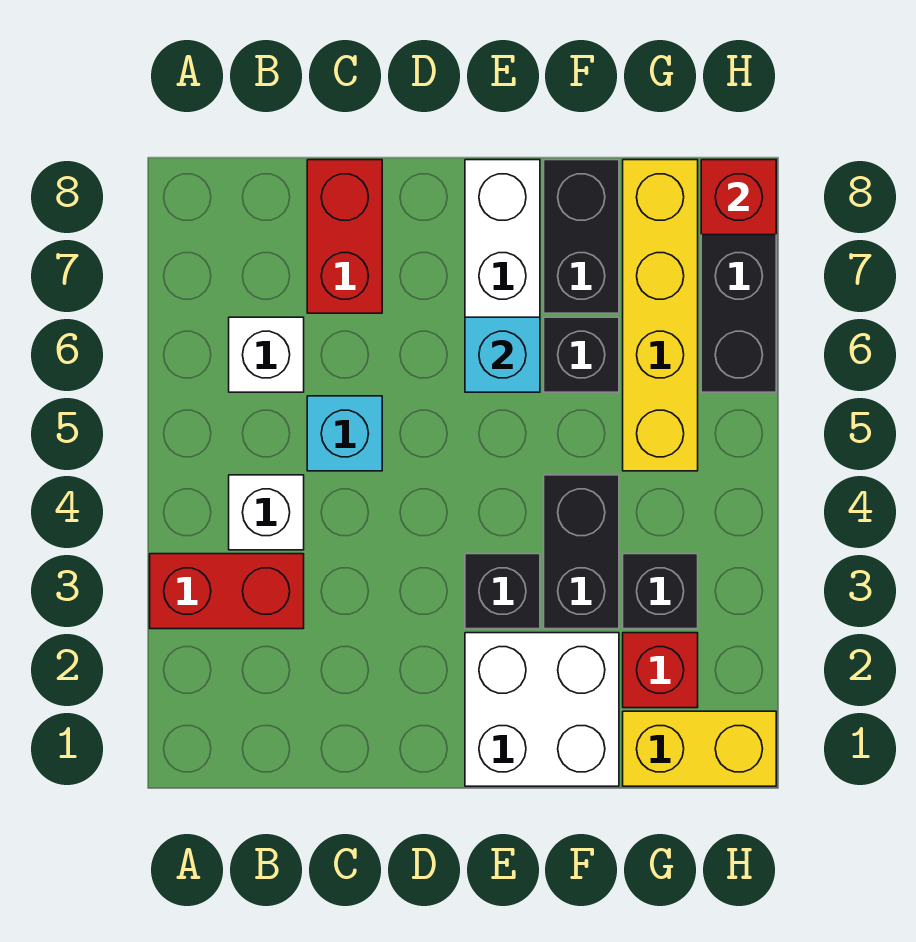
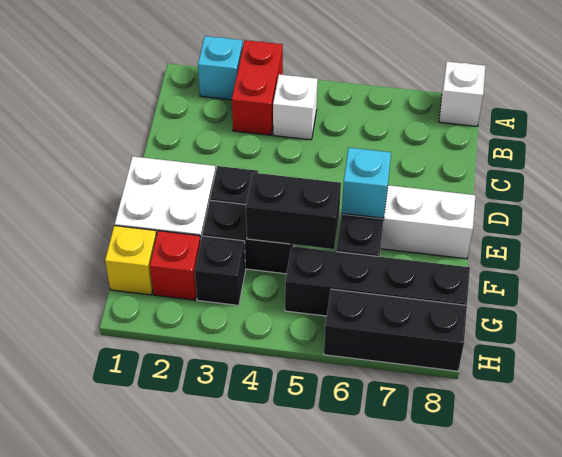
white 1x1 brick [229,317,304,392] -> white 1x1 brick moved to [439,61,485,126]
cyan 1x1 brick [307,396,382,471] -> cyan 1x1 brick moved to [198,36,243,100]
red 1x2 brick [307,160,382,313] -> none
black 1x2 brick [544,160,619,313] -> black 1x2 brick moved to [246,173,341,249]
yellow 1x2 brick [623,711,776,786] -> yellow 1x1 brick [105,226,157,295]
yellow 1x4 brick [623,160,698,471] -> black 1x4 brick [285,246,470,316]
red 1x1 brick [701,160,776,235] -> none

